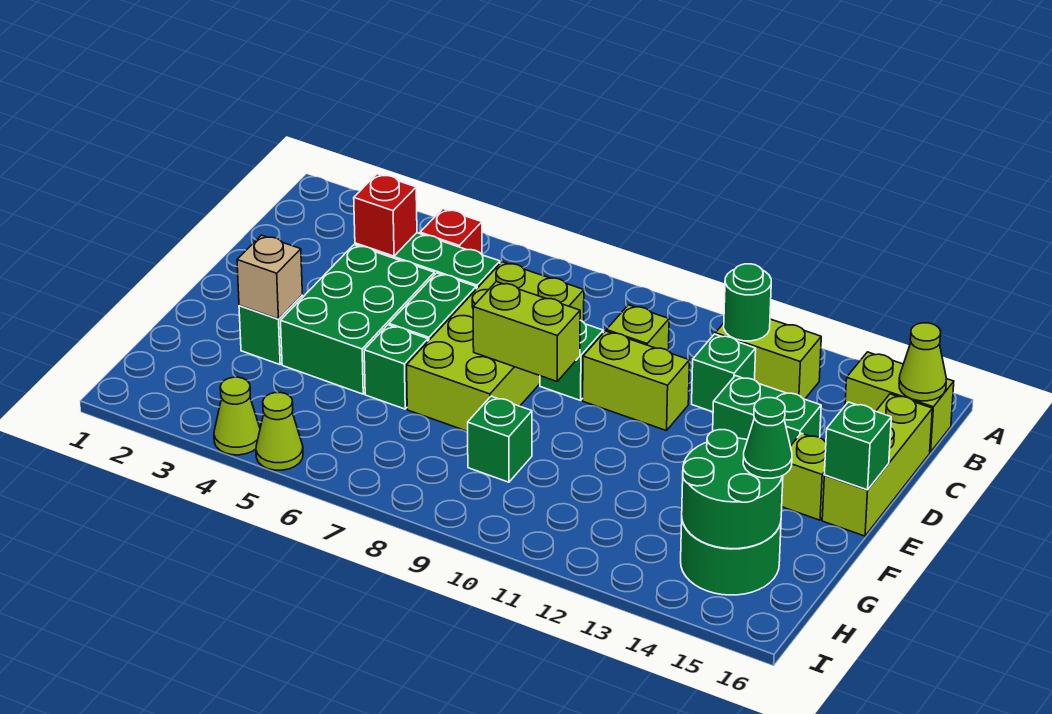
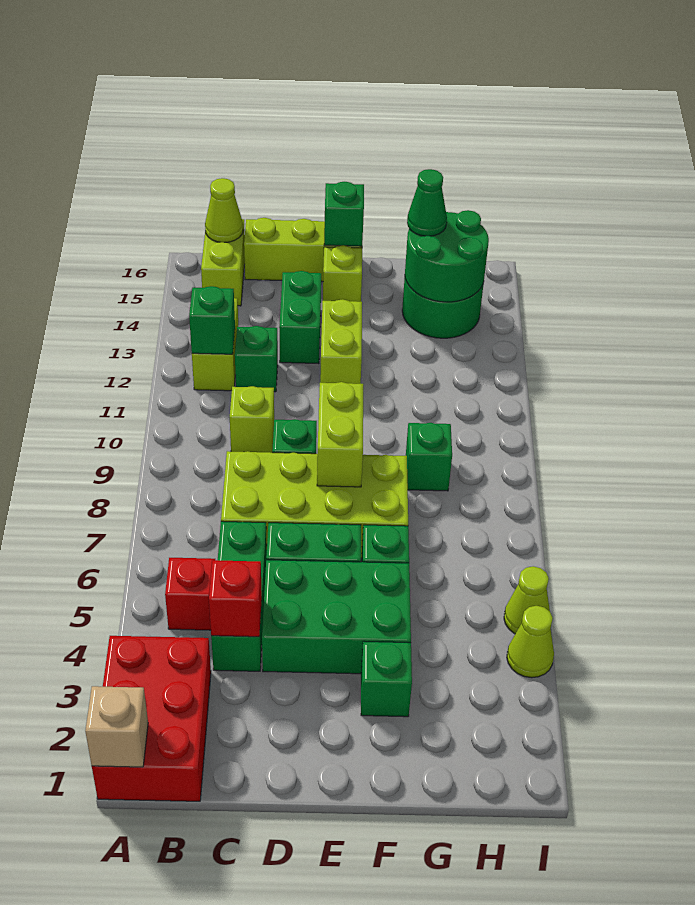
none -> red 2x3 brick [92,636,211,801]
green 1x1 round brick [724,264,771,341] -> green 1x1 brick [189,286,235,354]
lime 1x2 brick [583,331,690,431] -> lime 1x2 brick moved to [320,299,362,384]
tan 1x1 brick [237,235,302,319] -> tan 1x1 brick moved to [85,686,148,767]

